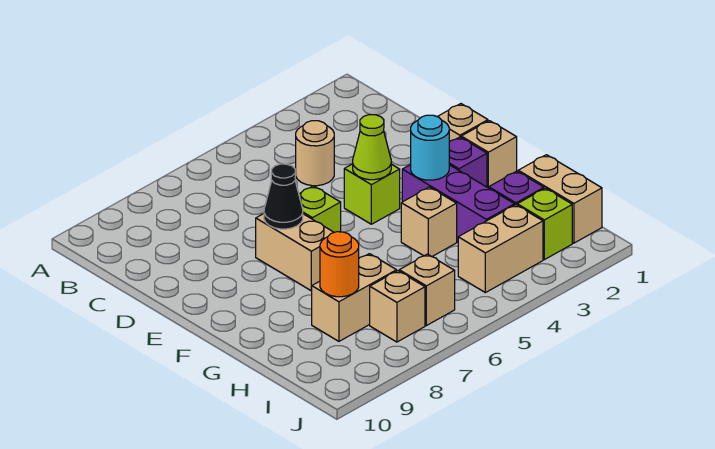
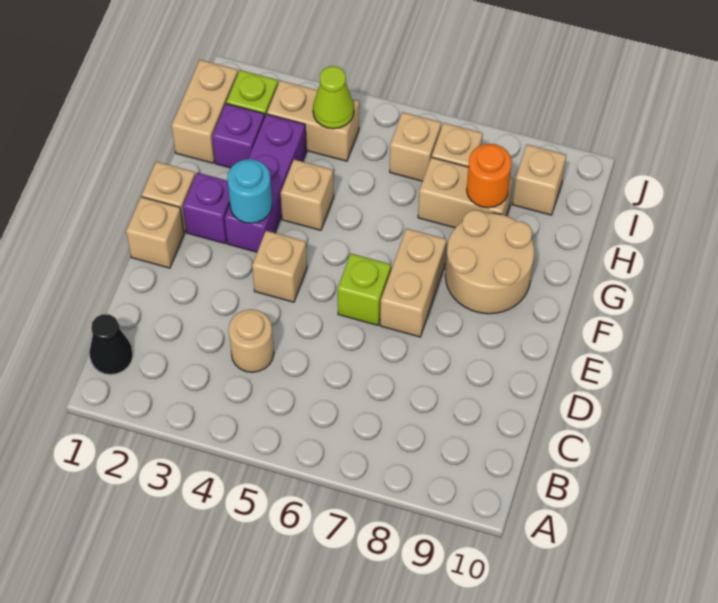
lime 1x1 brick [344,164,400,224] -> tan 1x1 brick [252,231,307,302]
lime 1x1 cone [353,115,391,180] -> lime 1x1 cone moved to [313,66,354,129]
black 1x1 cone [264,164,303,229] -> black 1x1 cone moved to [89,314,133,375]
none -> tan 2x2 round brick [445,210,534,314]
none -> tan 1x1 brick [512,144,566,215]

